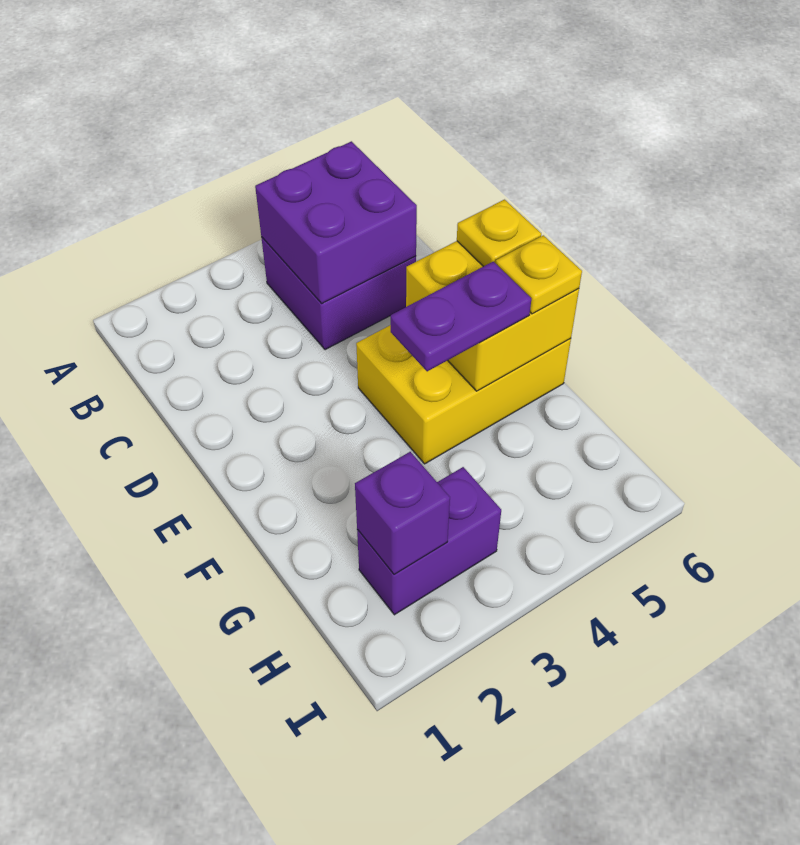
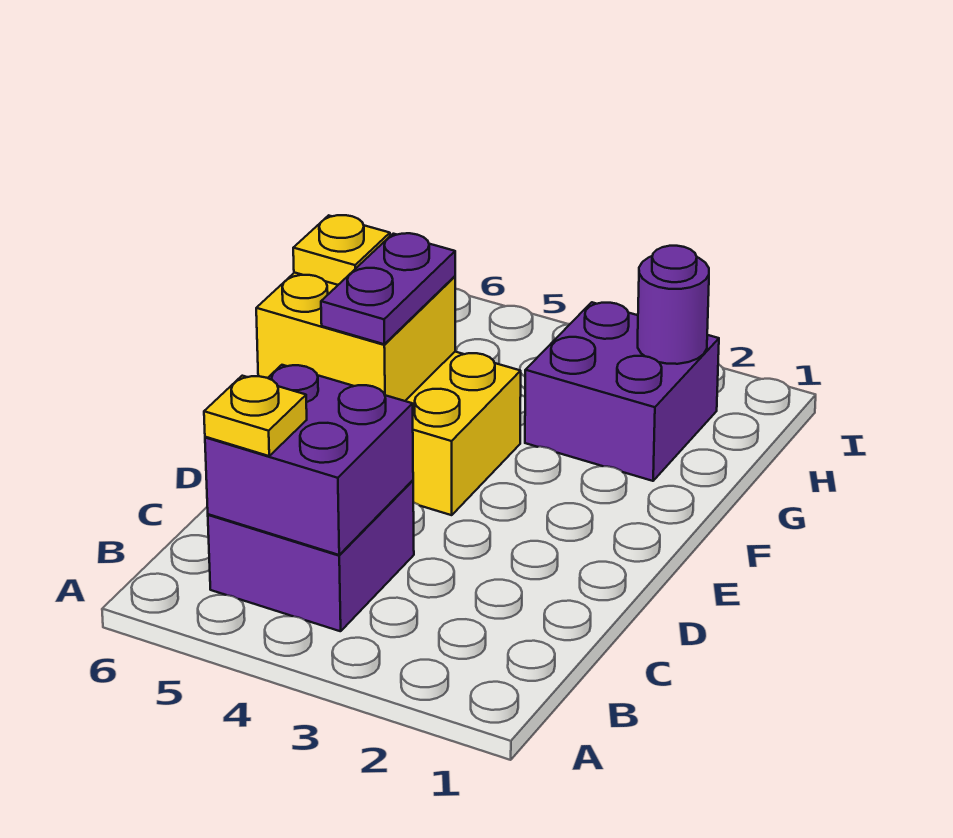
yellow 1x1 plate [457,200,541,267] -> yellow 1x1 plate moved to [204,376,307,456]
purple 1x2 plate [390,262,531,371] -> purple 1x2 plate turned to [321,233,455,344]
purple 1x2 brick [357,467,501,615] -> purple 2x2 brick [525,302,719,481]
purple 1x1 brick [355,452,450,574] -> purple 1x1 round brick [638,246,709,364]

